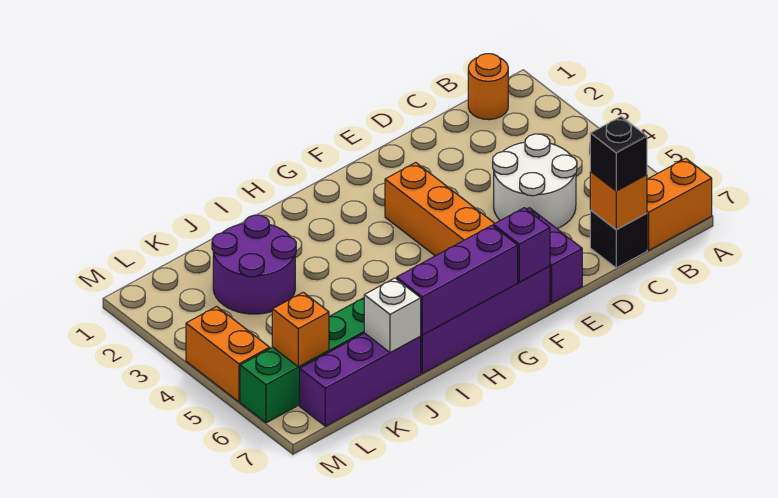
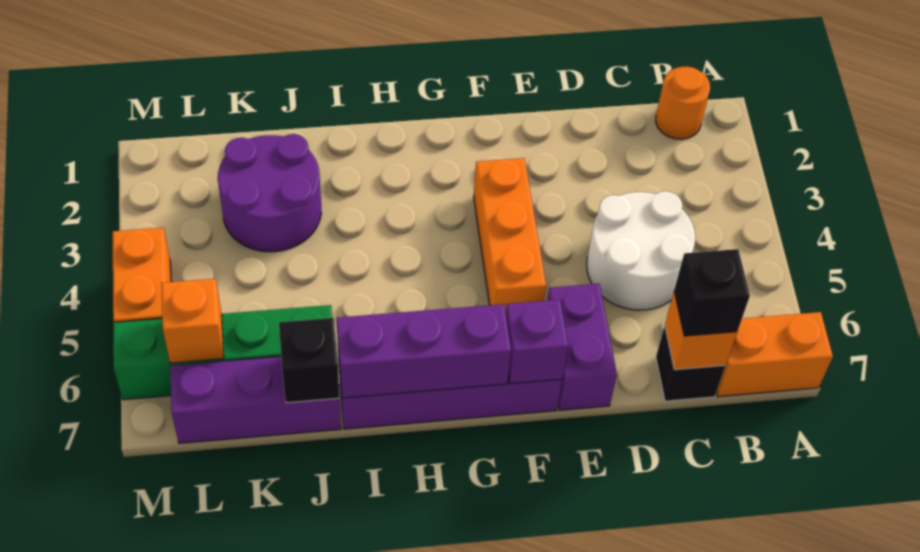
white 1x1 brick [364,278,421,353] -> black 1x1 brick [279,318,340,403]

